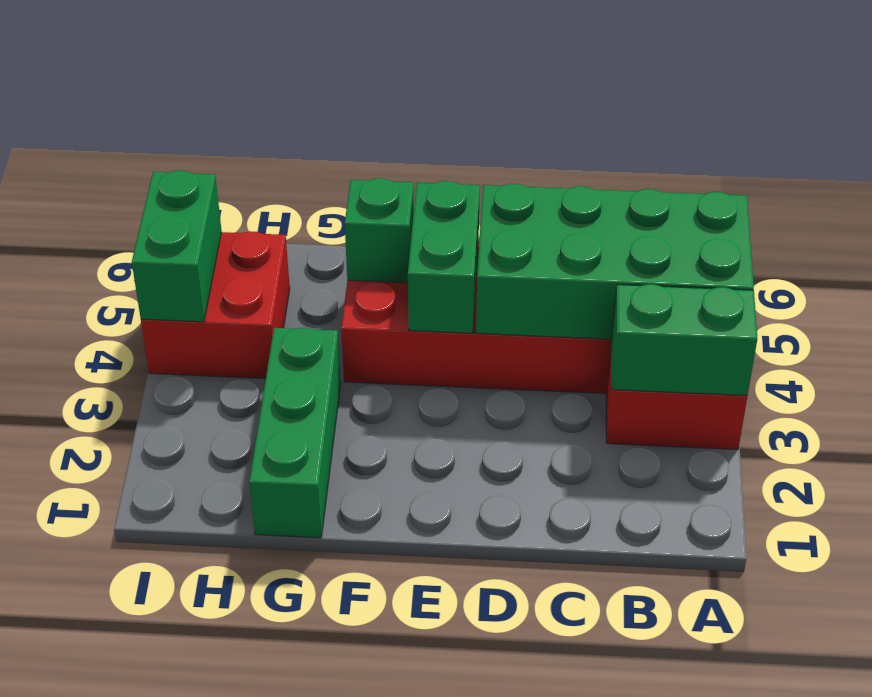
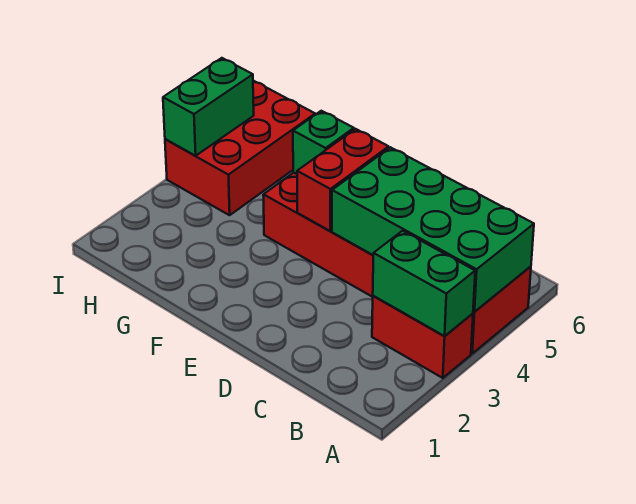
green 1x2 brick [408,181,480,333] -> red 1x2 brick [297,129,389,231]
green 1x3 brick [249,328,341,538] -> none
red 2x2 brick [141,231,290,379] -> red 2x3 brick [165,81,315,215]

